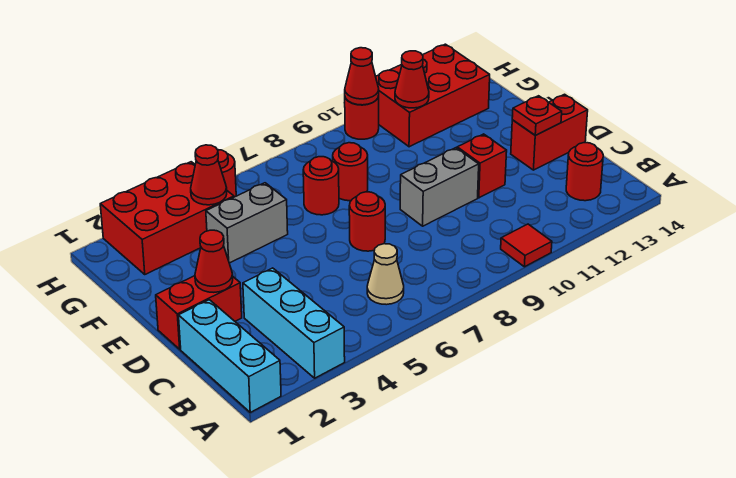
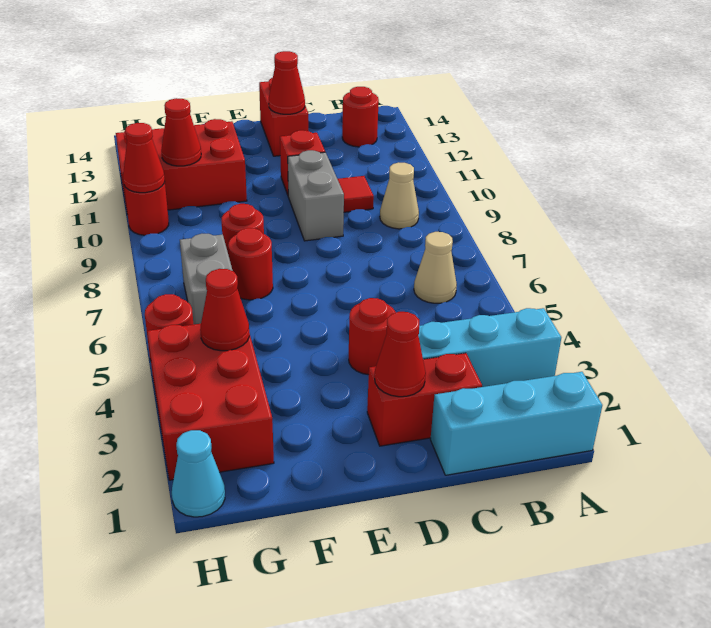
red 1x1 tile [501,224,552,267] -> red 1x1 tile moved to [338,176,374,212]
none -> tan 1x1 cone [380,162,419,229]
red 1x2 brick [156,276,242,349] -> red 1x2 brick turned to [367,353,482,446]
red 1x1 round brick [349,192,385,251] -> red 1x1 round brick moved to [349,298,396,375]
red 1x1 plate [512,96,562,135] -> red 1x1 cone [269,51,305,114]
grey 1x2 brick [206,183,288,263] -> grey 1x2 brick moved to [180,234,233,324]
red 2x3 brick [376,44,490,147] -> red 2x3 brick turned to [116,119,247,214]
none -> cyan 1x1 cone [172,430,225,517]

